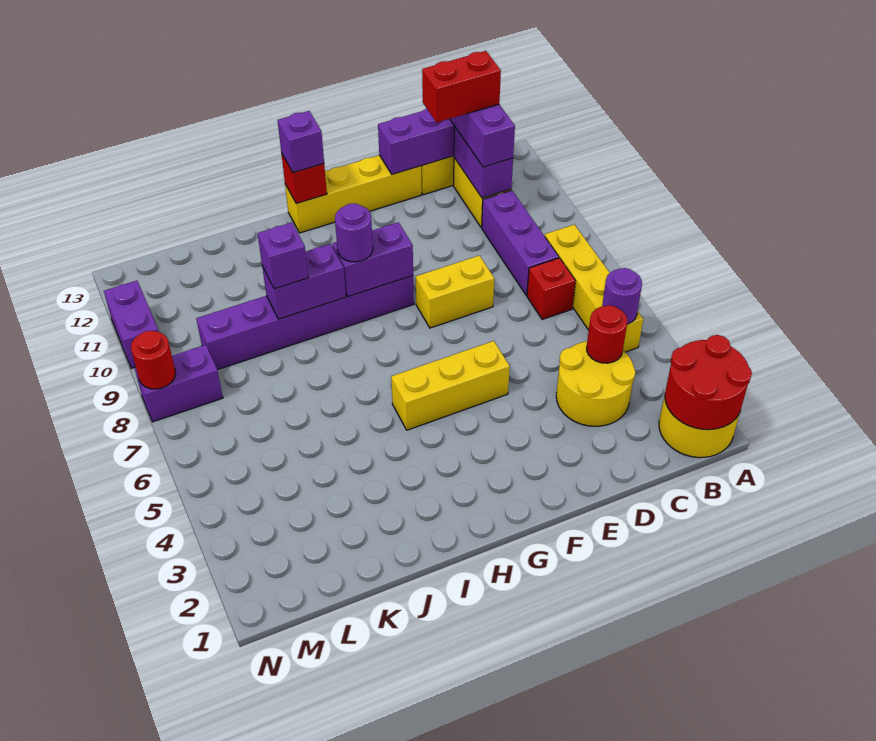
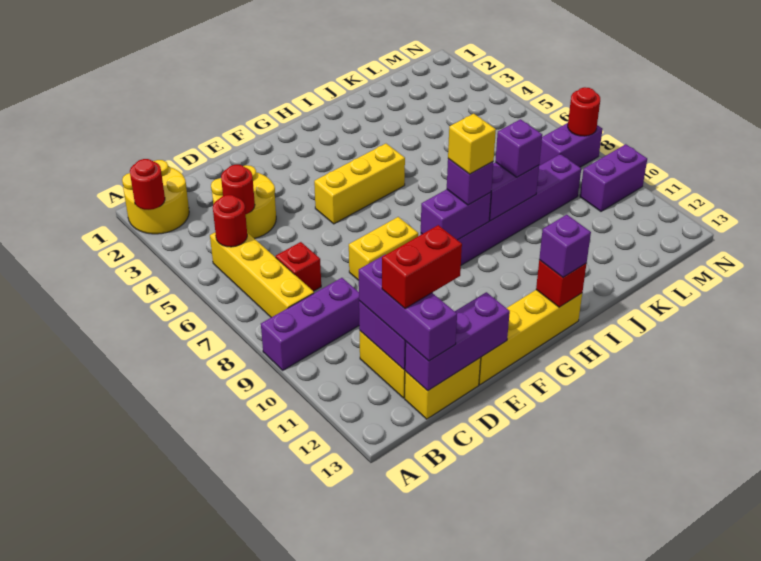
red 2x2 round brick [665,335,752,430] -> red 1x1 round brick [130,159,165,210]
purple 1x1 round brick [602,268,642,324] -> red 1x1 round brick [213,195,247,247]
purple 1x3 brick [482,190,559,295] -> purple 1x3 brick turned to [261,278,359,370]
purple 1x1 round brick [335,203,373,262] -> purple 1x1 brick [447,159,494,205]
none -> yellow 1x1 brick [448,114,496,174]
purple 1x2 brick [104,281,159,369] -> purple 1x2 brick turned to [580,144,647,211]

